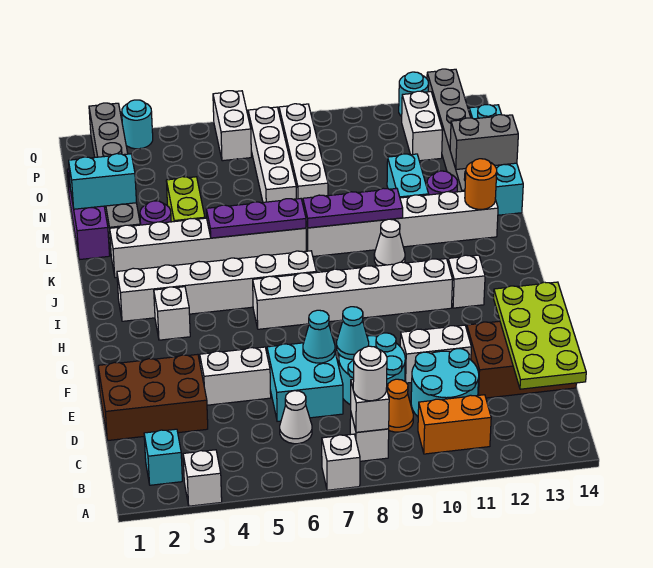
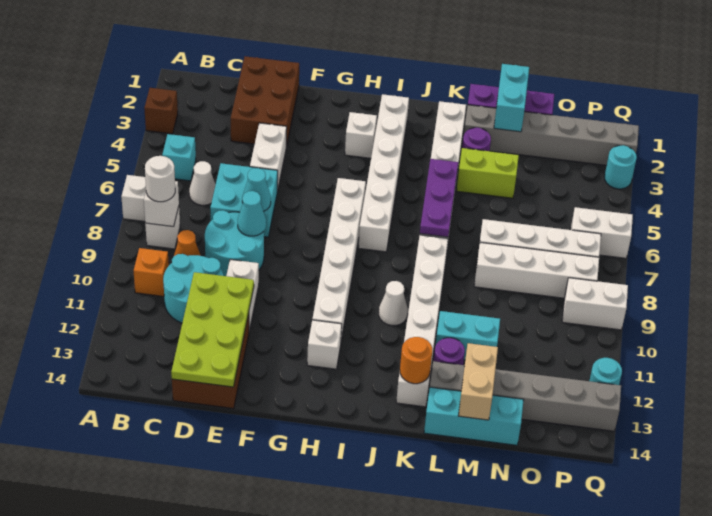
white 1x1 brick [183,450,222,506] -> brown 1x1 brick [144,88,178,134]
cyan 1x1 brick [144,429,182,485] -> cyan 1x1 brick moved to [162,134,196,181]
orange 1x2 brick [418,395,491,454] -> orange 1x1 brick [134,248,169,296]
lime 2x4 plate [493,282,586,389] -> lime 2x4 plate turned to [171,272,254,387]
purple 1x3 plate [303,188,403,228] -> none
cyan 1x4 brick [469,105,523,215] -> cyan 1x3 brick [424,387,523,445]
grey 1x2 brick [450,115,518,170] -> tan 1x2 brick [458,343,498,420]
white 1x2 brick [402,91,442,161] -> white 1x2 brick moved to [562,278,628,330]

